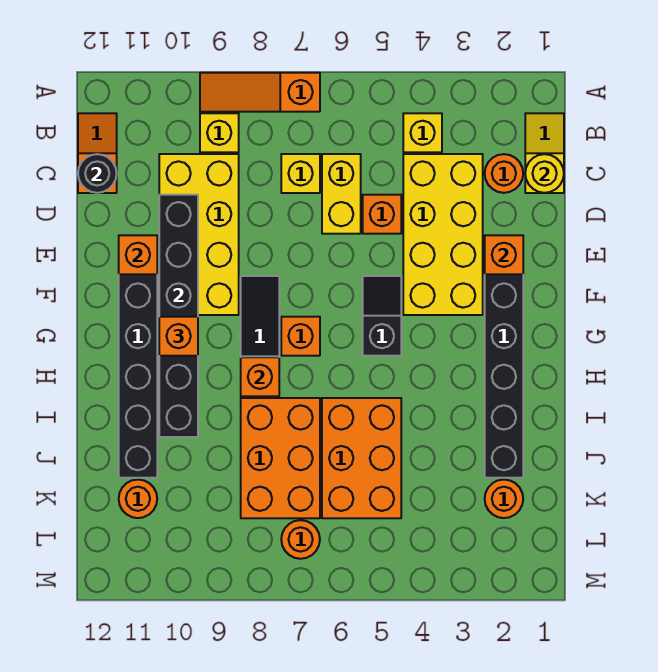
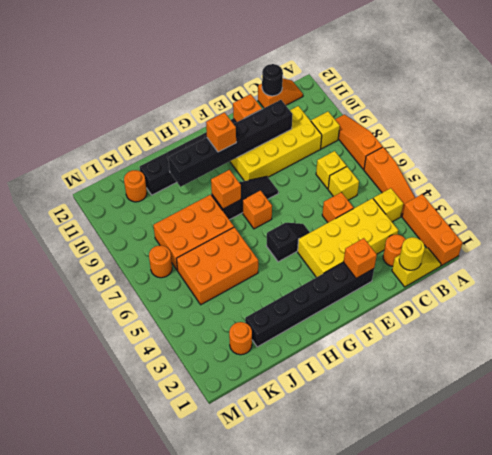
none -> orange 1x3 brick [402,194,462,266]
none -> orange 1x3 slope [364,147,415,216]
yellow 1x2 brick [322,154,361,234] -> yellow 1x1 brick [328,167,359,200]

